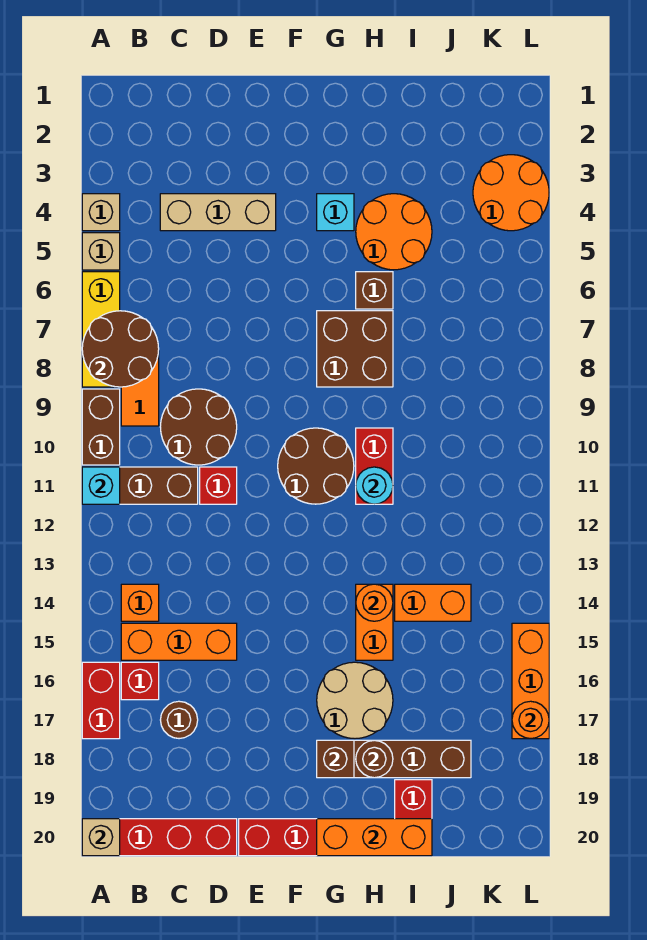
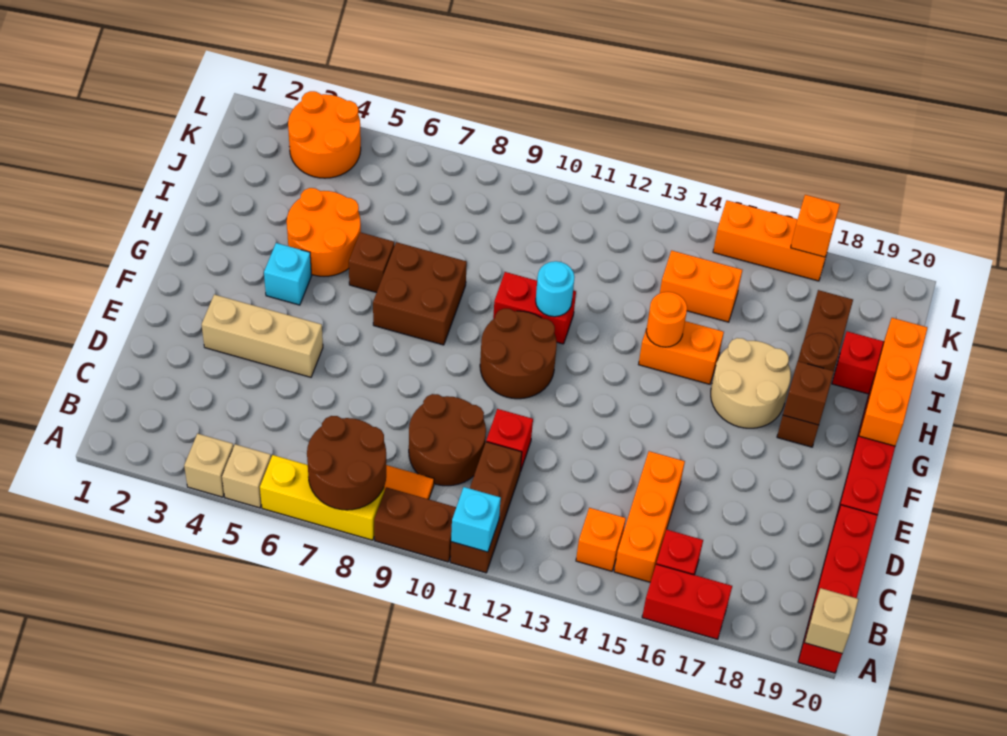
tan 1x3 brick [160,194,276,231] -> tan 1x3 brick turned to [202,295,323,377]
brown 1x1 round brick [161,701,198,739] -> none
orange 1x2 brick [395,584,471,621] -> orange 1x2 brick turned to [660,251,742,322]
orange 1x1 round brick [512,701,549,739] -> orange 1x1 brick [791,195,840,257]

